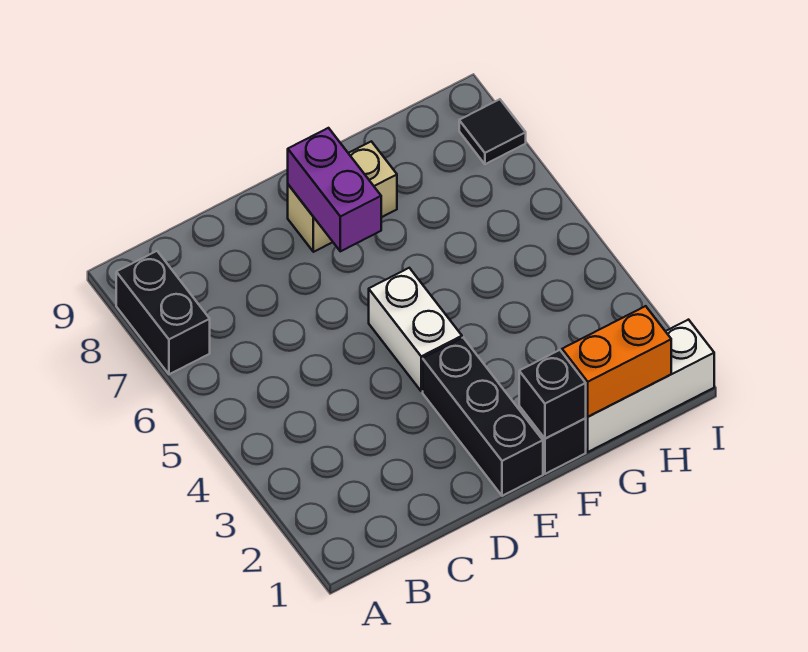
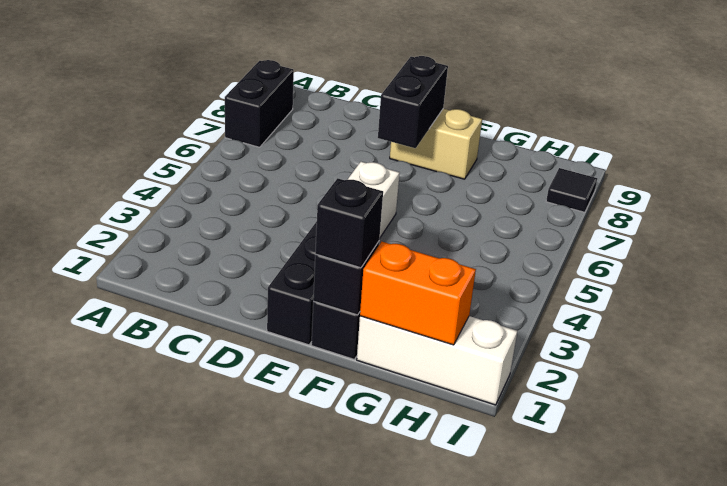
purple 1x2 brick [288,128,381,251] -> black 1x2 brick [378,56,448,148]
none -> black 1x1 brick [315,178,383,268]

